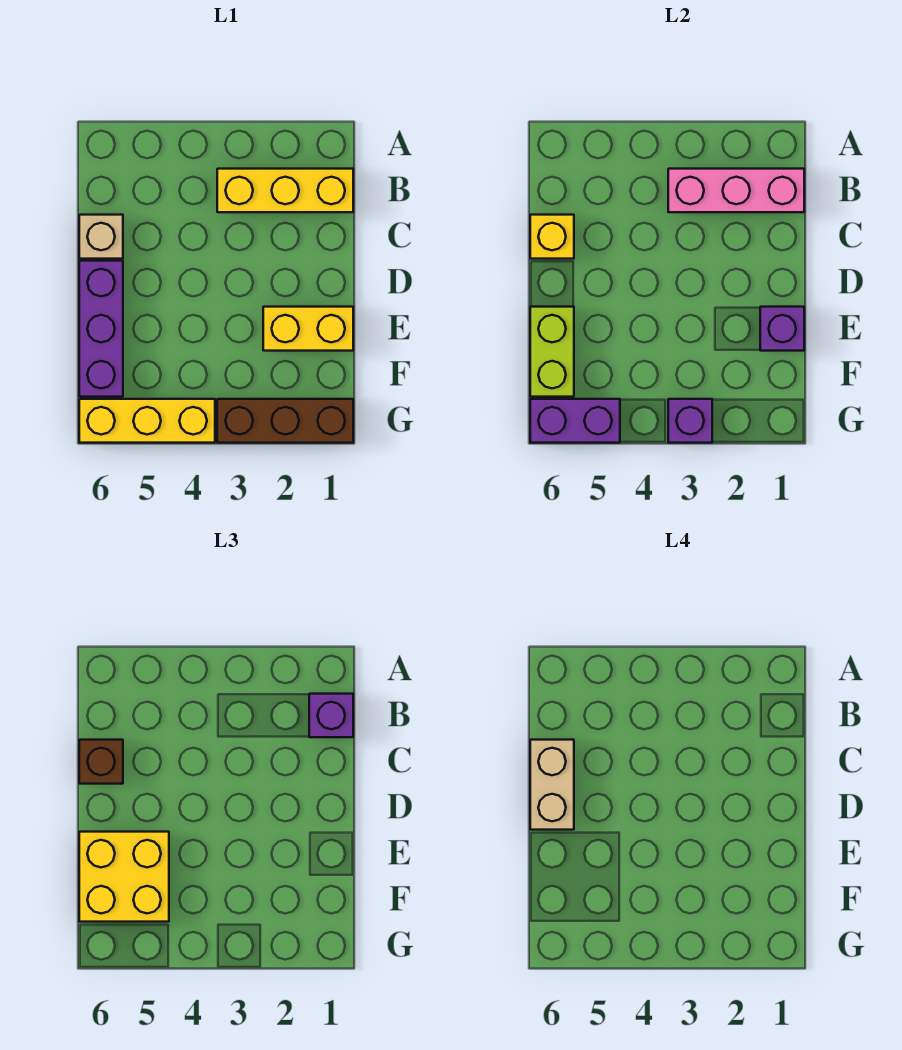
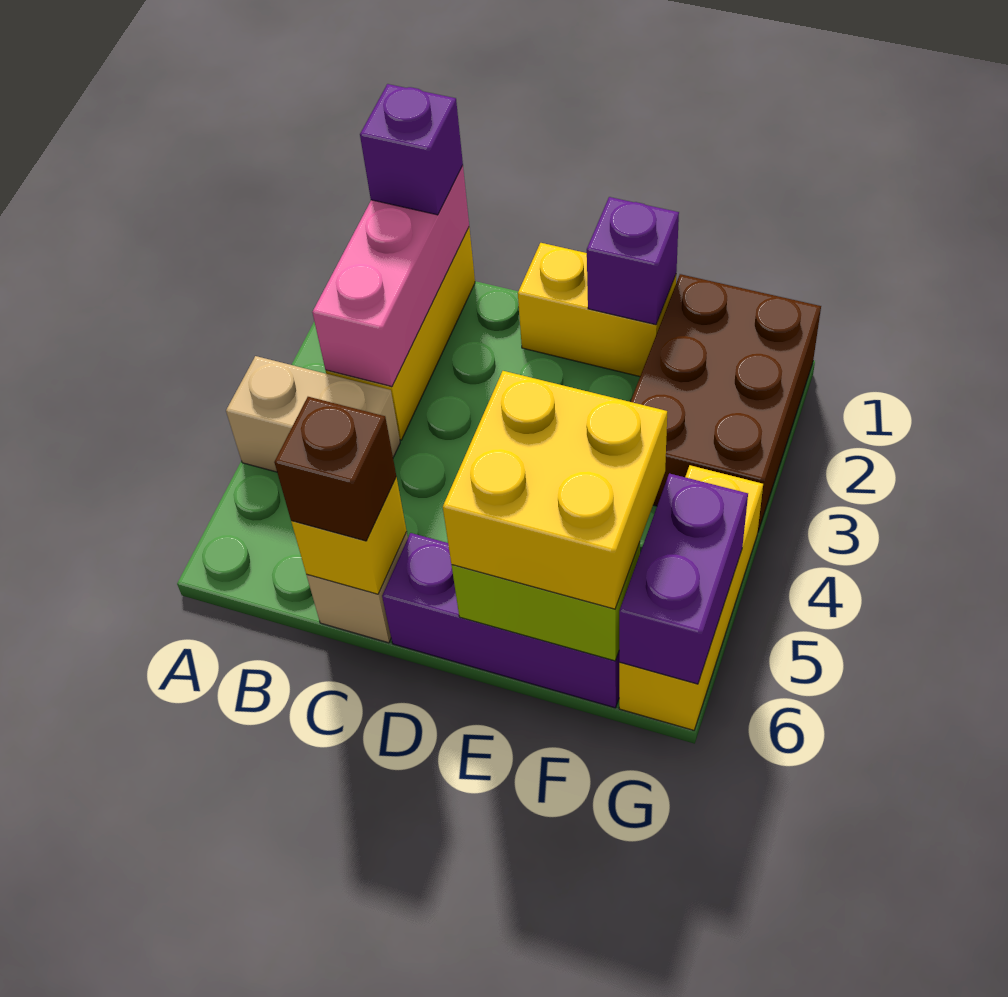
tan 1x2 brick [530,740,574,830] -> tan 1x2 brick moved to [226,356,400,472]
yellow 1x2 brick [263,307,353,351] -> yellow 1x2 brick turned to [518,243,676,376]
brown 1x3 brick [217,399,353,443] -> brown 2x3 brick [631,274,821,531]
purple 1x1 brick [668,399,712,443] -> none

